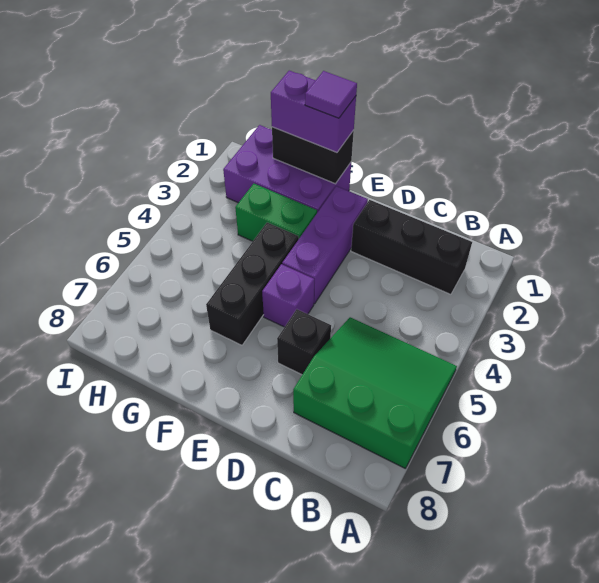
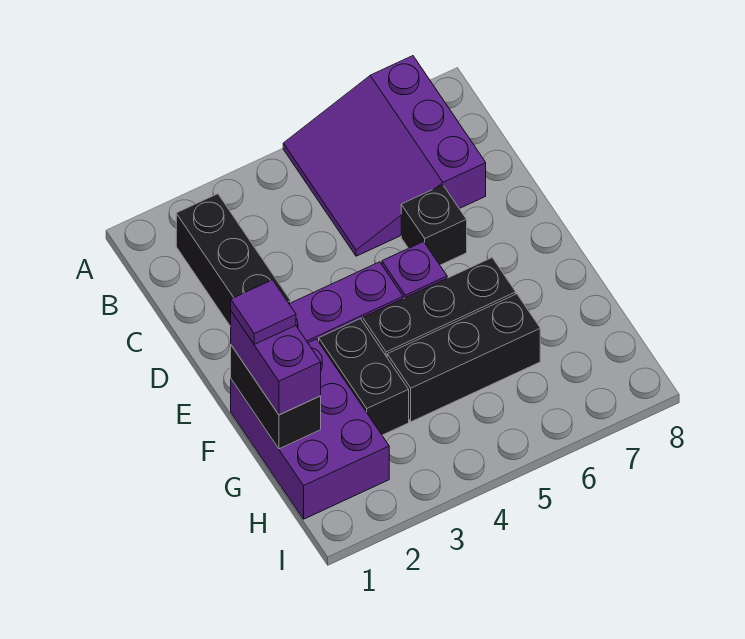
green 3x3 slope [293,317,457,468] -> purple 3x3 slope [283,56,486,256]
green 1x2 brick [235,184,317,241] -> black 1x2 brick [319,319,409,435]
none -> black 1x3 brick [387,294,540,422]

